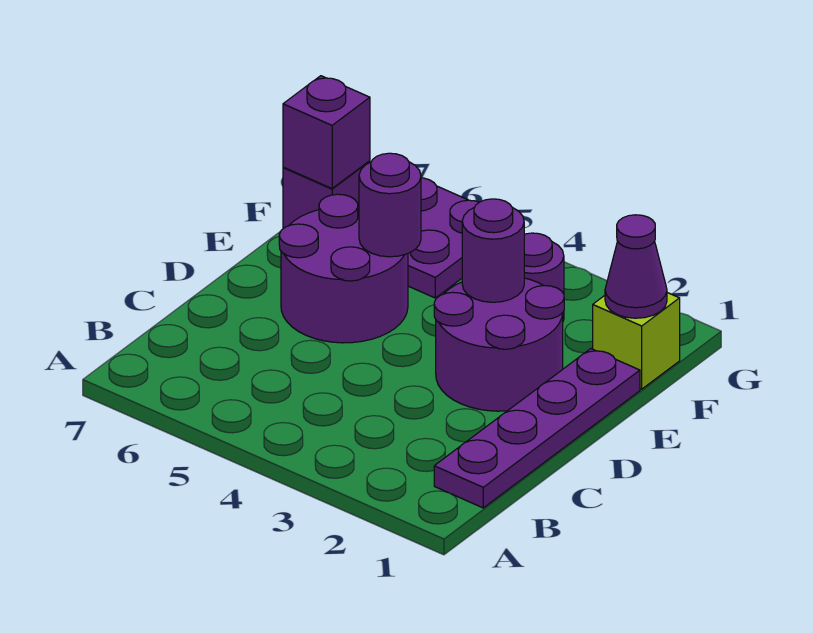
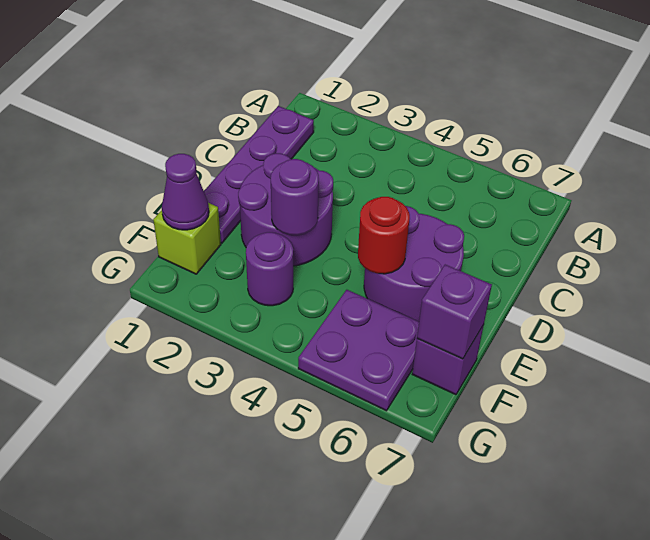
purple 1x1 round brick [359,153,421,257] -> red 1x1 round brick [358,197,410,274]

